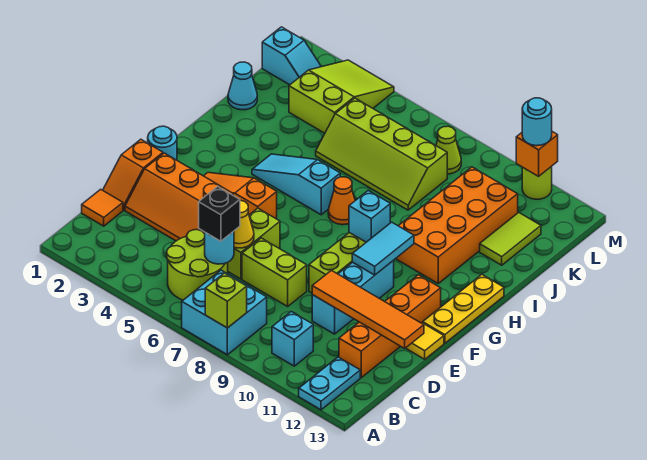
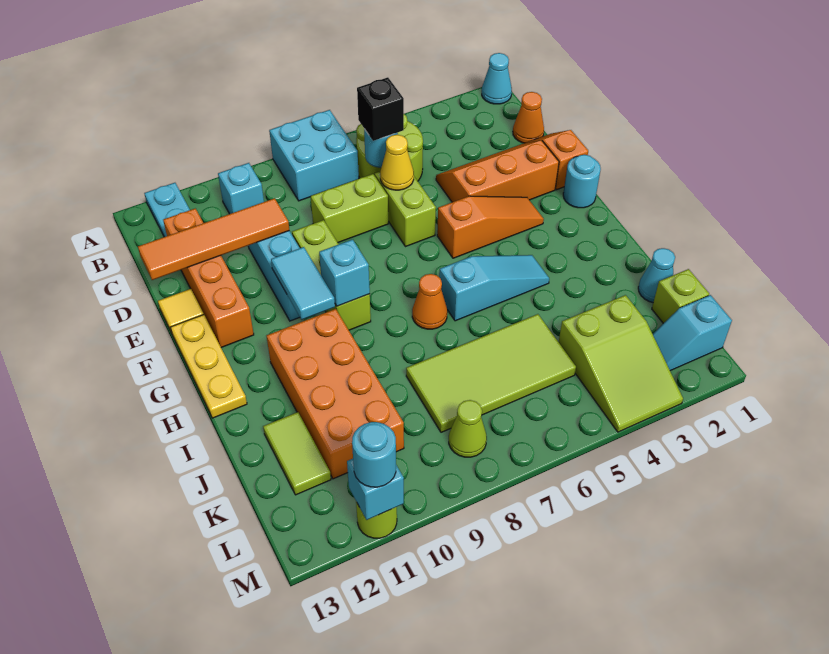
none -> cyan 1x1 cone [482,53,512,104]
lime 1x1 brick [205,273,247,328] -> lime 1x1 brick moved to [652,269,709,323]
orange 1x1 tile [82,189,123,226] -> orange 1x1 cone [513,92,544,143]
lime 2x4 slope [316,98,447,210] -> lime 2x4 tile [406,314,576,432]
orange 1x1 brick [516,132,558,176] -> cyan 1x1 brick [347,459,404,520]

